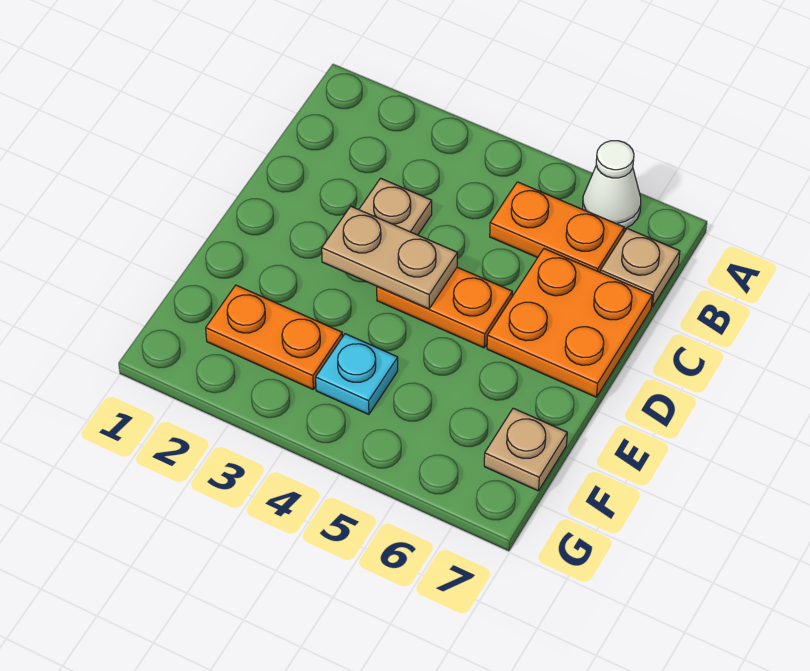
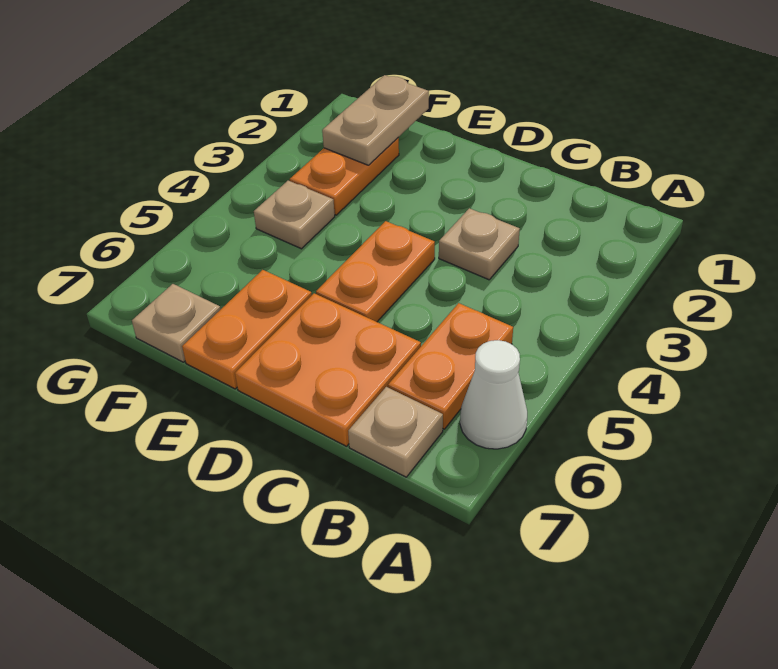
tan 1x2 plate [322,206,457,309] -> tan 1x2 plate moved to [322,75,429,165]
none -> orange 1x2 plate [182,270,312,389]
cyan 1x1 plate [316,334,398,415] -> tan 1x1 plate [254,181,335,249]

